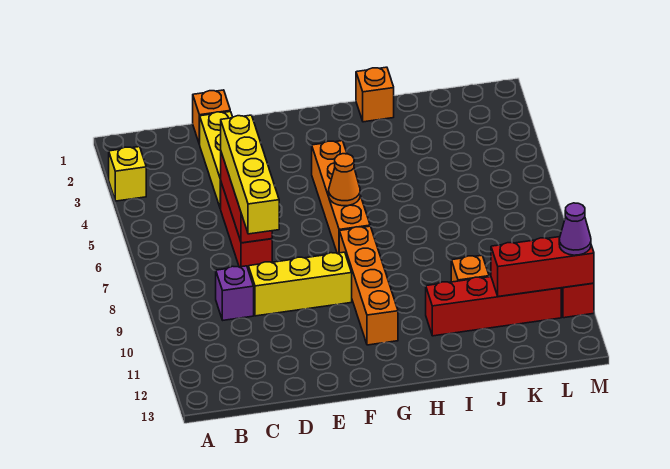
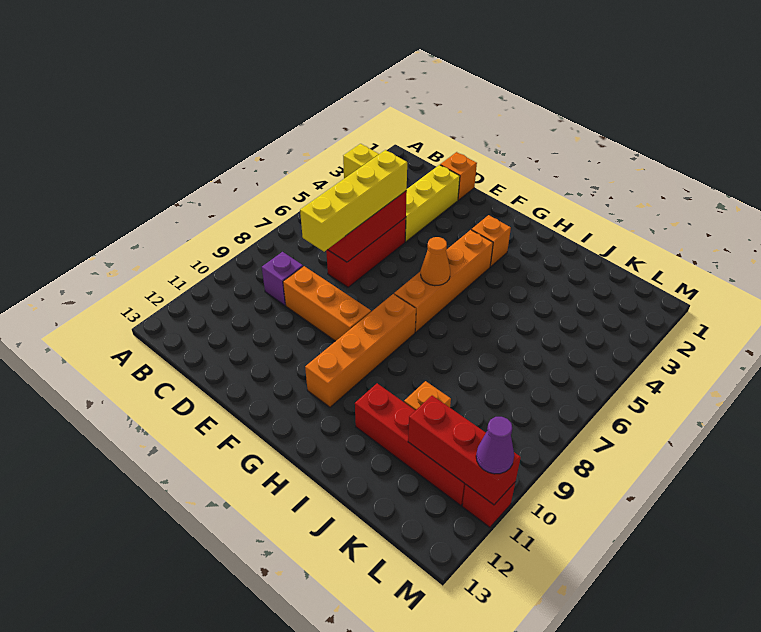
yellow 1x3 brick [248,252,352,316] -> orange 1x3 brick [283,266,371,341]
orange 1x1 brick [356,67,394,122] -> orange 1x1 brick moved to [472,215,511,267]

